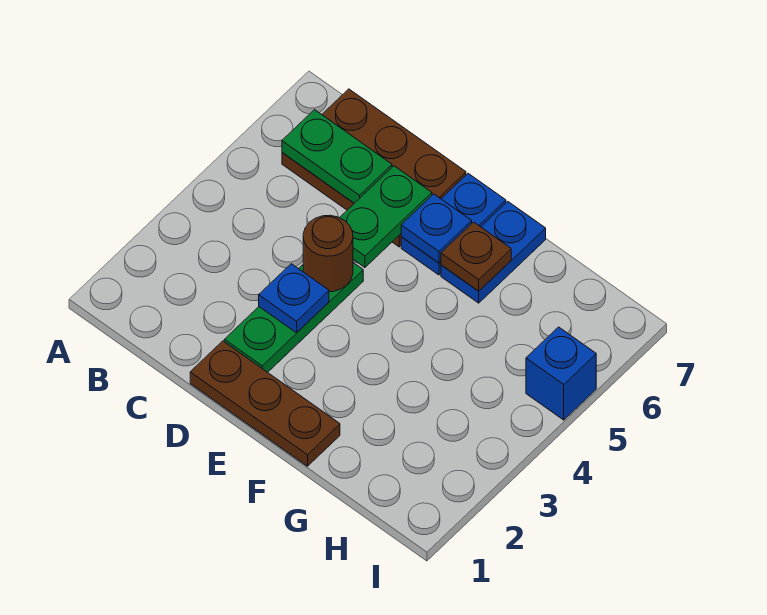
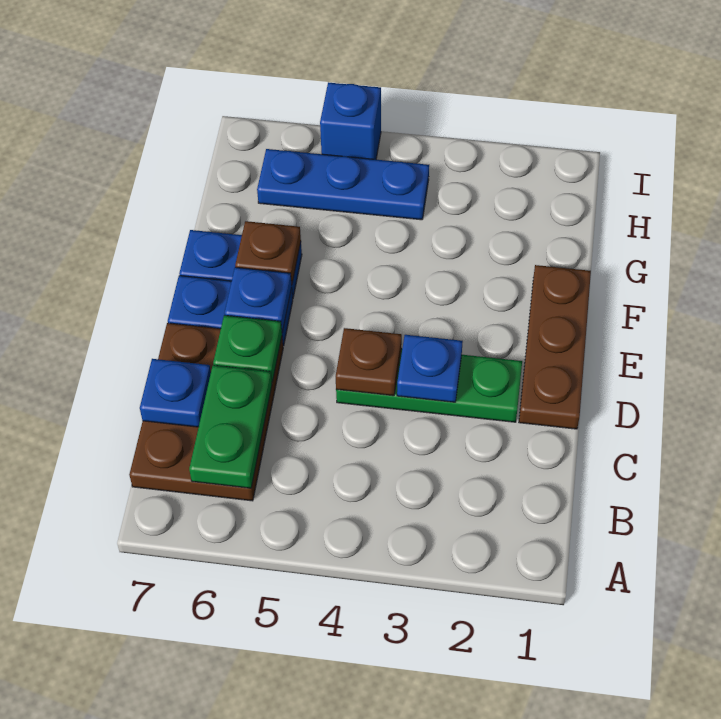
none -> blue 1x1 plate [140,359,211,427]
brown 1x1 round brick [303,215,353,292] -> brown 1x1 plate [336,328,402,396]
green 1x2 plate [340,166,432,267] -> green 1x1 plate [213,315,282,382]
none -> blue 1x3 plate [257,149,429,220]

